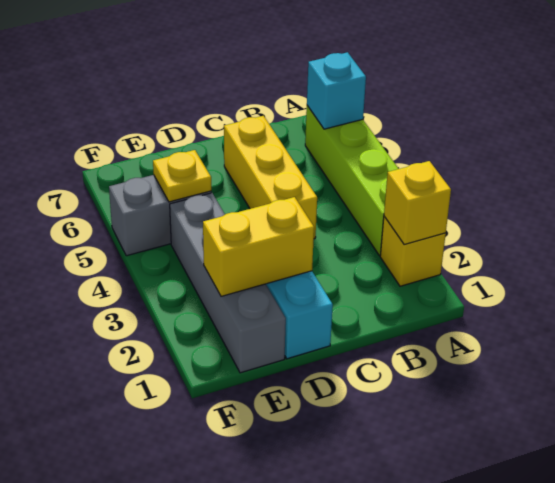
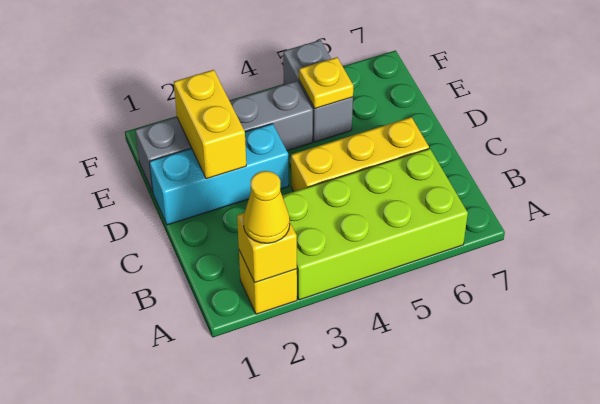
none -> yellow 1x1 cone [243,171,290,243]
lime 1x4 brick [305,106,399,256] -> lime 2x4 brick [282,149,468,300]
cyan 1x1 brick [307,52,366,129] -> none

